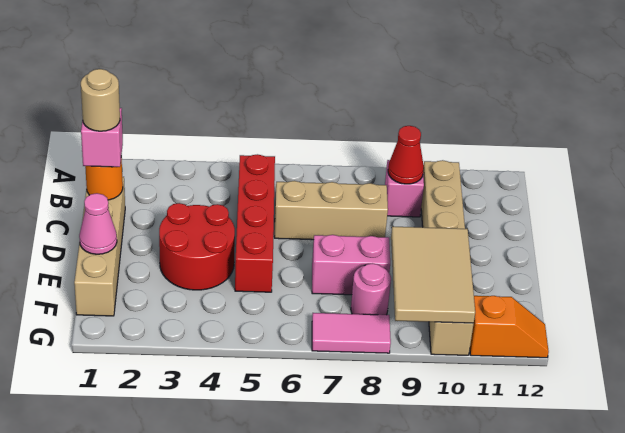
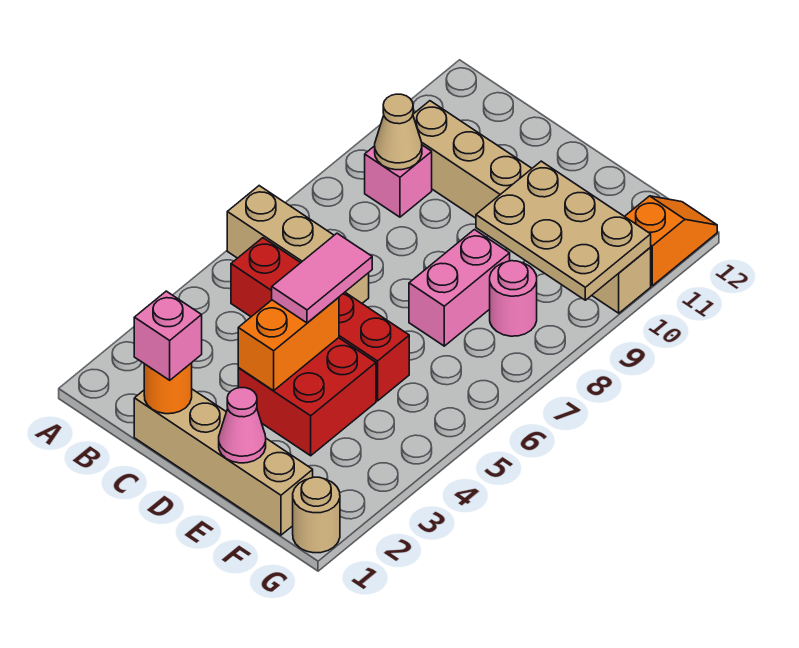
red 1x1 cone [388,126,424,184] -> tan 1x1 cone [375,94,422,170]
tan 1x1 round brick [81,69,120,131] -> tan 1x1 round brick moved to [293,477,340,553]
tan 1x3 brick [274,181,388,240] -> tan 1x3 brick turned to [227,186,369,303]
red 2x2 round brick [159,203,235,290] -> red 2x2 brick [238,338,376,456]
none -> orange 1x2 brick [238,297,339,391]
tan 2x3 tile [391,227,475,323] -> tan 2x3 plate [476,161,651,300]
pink 1x2 tile [312,313,391,353] -> pink 1x2 tile moved to [272,233,372,323]

